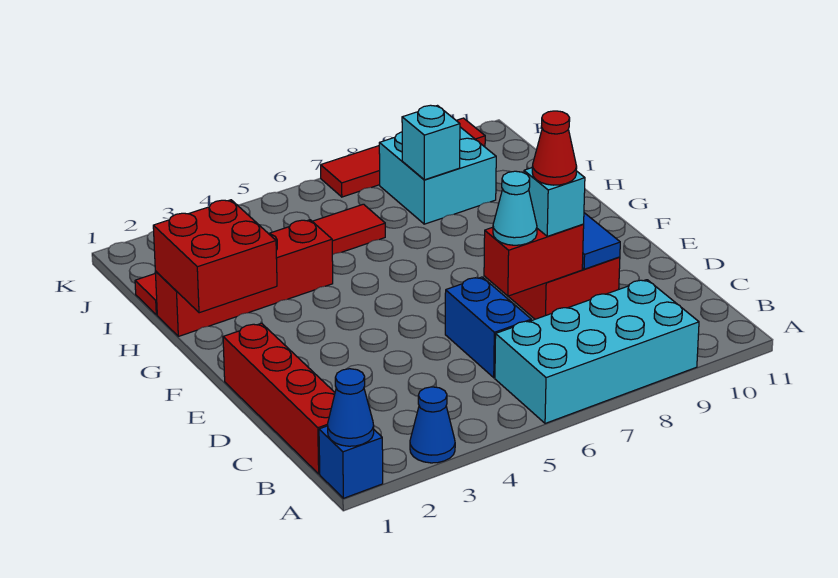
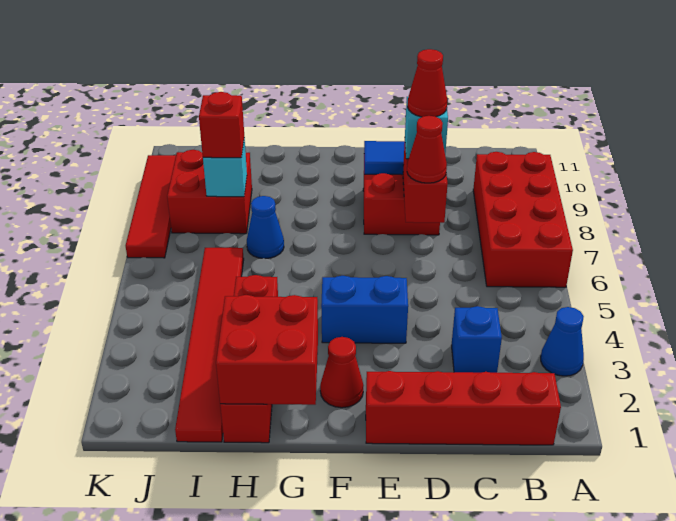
blue 1x1 brick [319,426,383,498] -> blue 1x1 brick moved to [451,306,502,373]
blue 1x1 cone [328,369,374,446] -> blue 1x1 cone moved to [247,196,284,259]
cyan 2x4 brick [495,280,699,423] -> red 2x4 brick [473,152,573,287]
blue 1x2 brick [445,277,531,378] -> blue 1x2 brick moved to [321,276,408,343]
cyan 1x1 cone [493,171,537,245] -> red 1x1 cone [407,116,447,183]
none -> red 1x1 cone [320,337,364,408]
cyan 2x2 brick [379,127,496,224] -> red 2x2 brick [167,150,252,234]
none -> red 1x1 brick [199,92,244,158]

